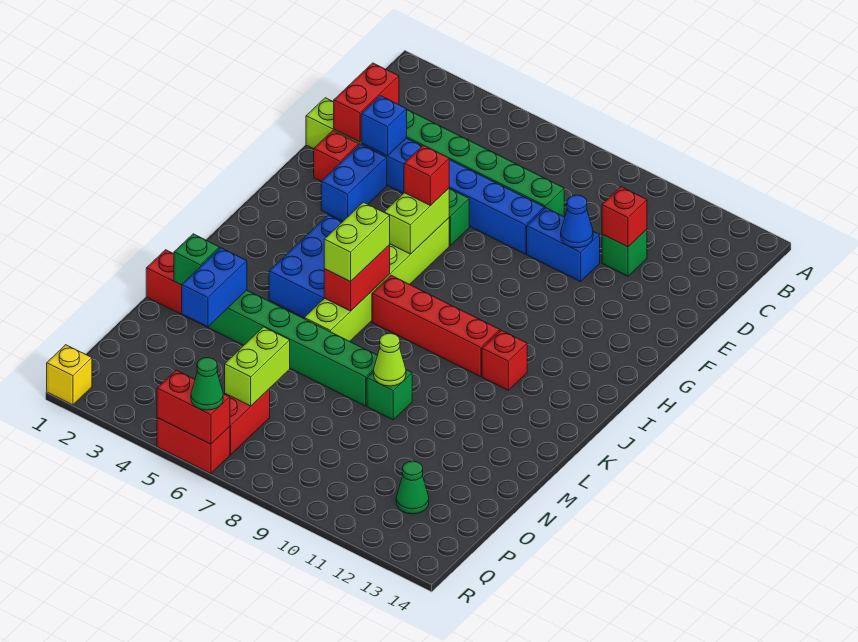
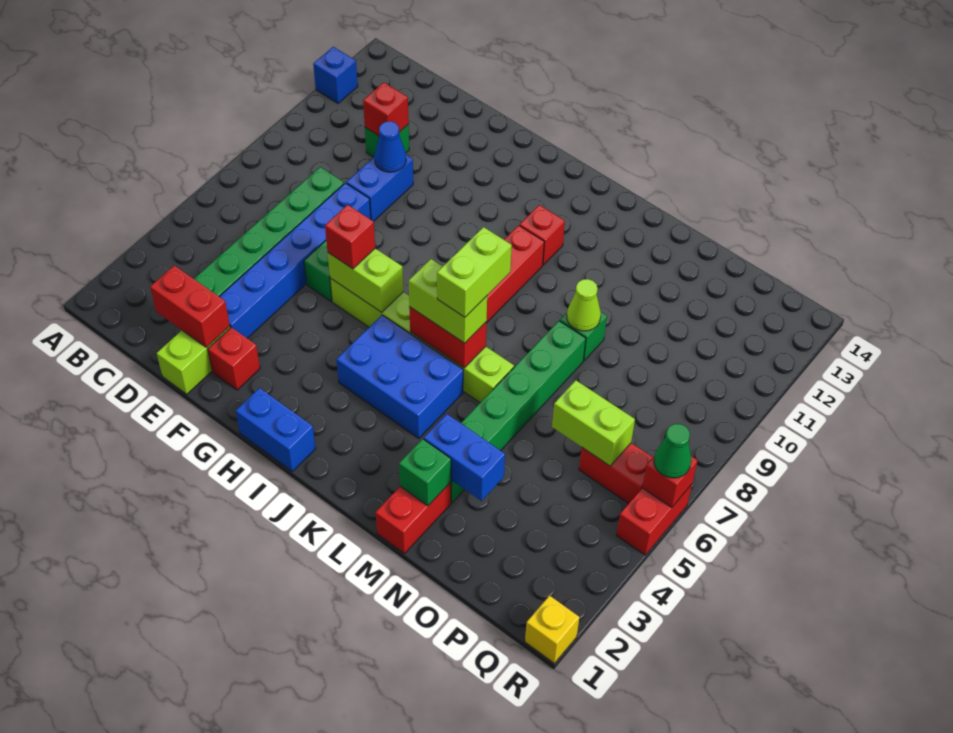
blue 1x1 brick [361,96,407,156] -> blue 1x1 brick moved to [313,47,358,103]
blue 1x2 brick [321,144,387,221] -> blue 1x2 brick moved to [236,388,316,471]
none -> lime 1x2 brick [437,227,512,317]
green 1x1 cone [396,461,429,514] -> none
red 1x2 brick [157,370,230,444] -> red 1x1 brick [642,456,698,507]

